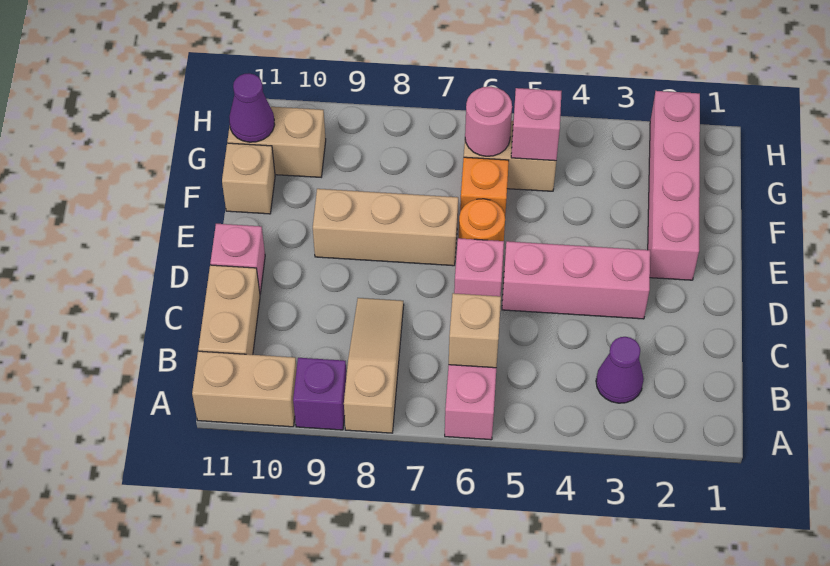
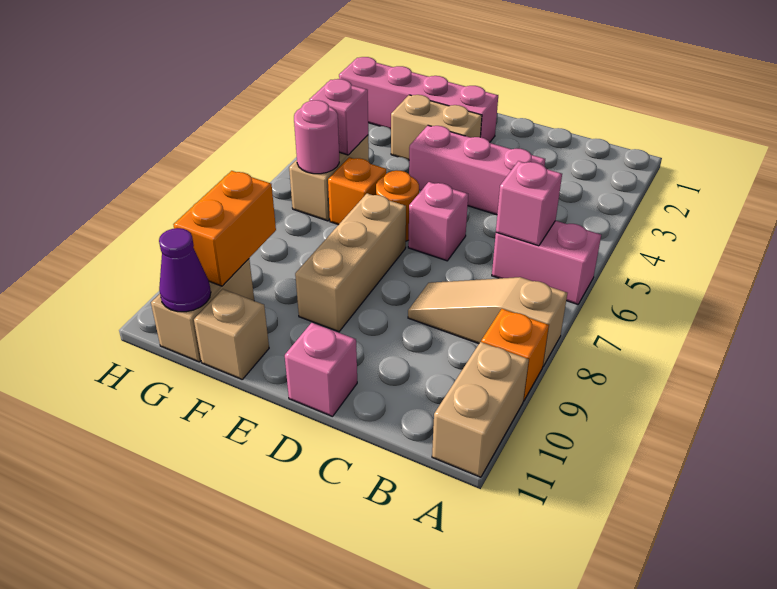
purple 1x1 brick [293,358,346,430] -> orange 1x1 brick [481,309,549,401]
purple 1x1 cone [596,337,644,403] -> none
tan 1x1 brick [449,293,501,368] -> pink 1x1 brick [496,161,562,246]
tan 1x2 brick [198,265,260,355] -> tan 1x2 brick moved to [391,95,482,160]
pink 1x3 brick [502,241,650,319] -> pink 1x3 brick turned to [409,125,545,215]
none -> orange 1x2 brick [173,171,276,286]

